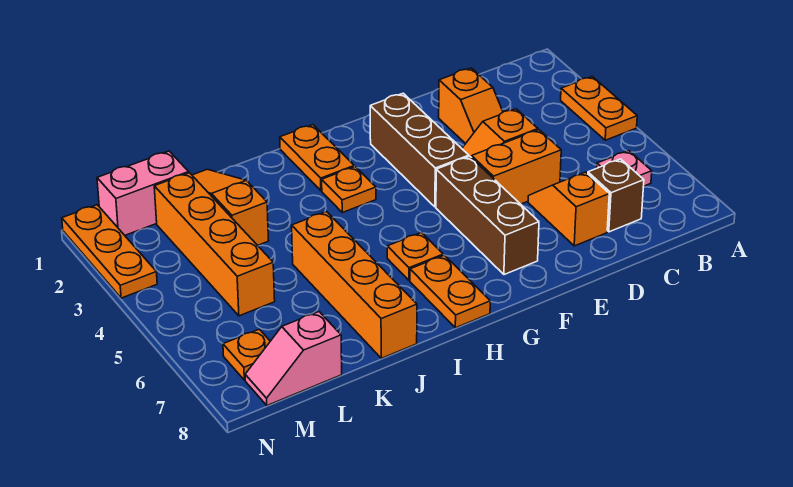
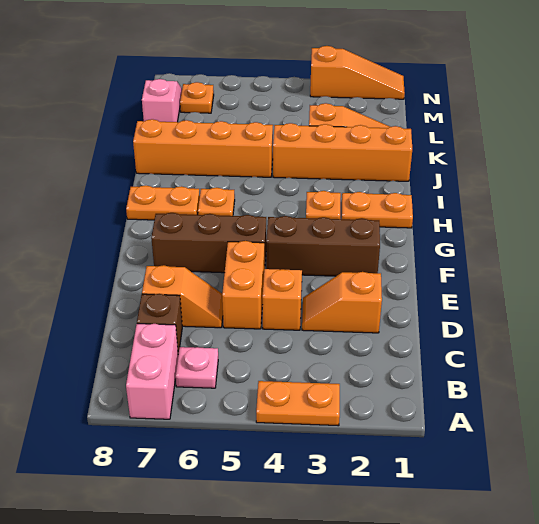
pink 1x2 brick [97,151,189,235] -> pink 1x2 brick moved to [126,324,178,419]
orange 1x4 brick [154,173,275,316] -> orange 1x4 brick moved to [273,123,412,181]
orange 1x3 plate [62,205,157,298] -> orange 1x3 slope [310,46,405,99]

